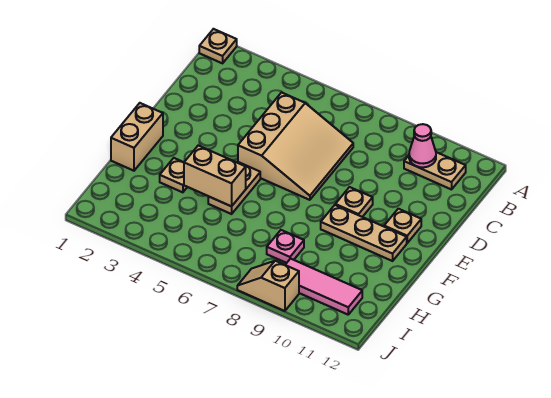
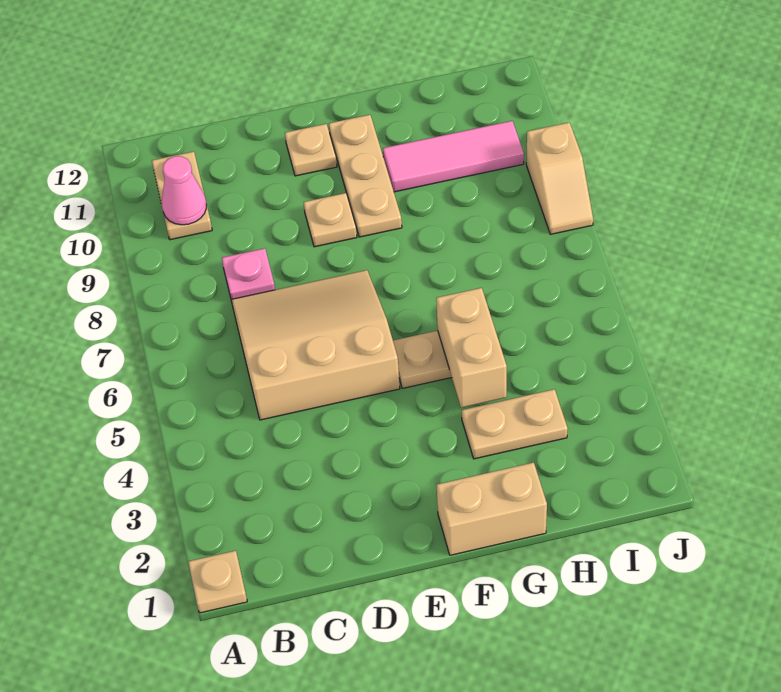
tan 1x1 plate [160,158,187,192] -> tan 1x2 plate [462,389,568,459]
pink 1x1 plate [267,230,304,263] -> pink 1x1 plate moved to [222,248,275,299]
pink 1x3 tile [285,259,362,315] -> pink 1x3 tile turned to [383,121,524,192]

